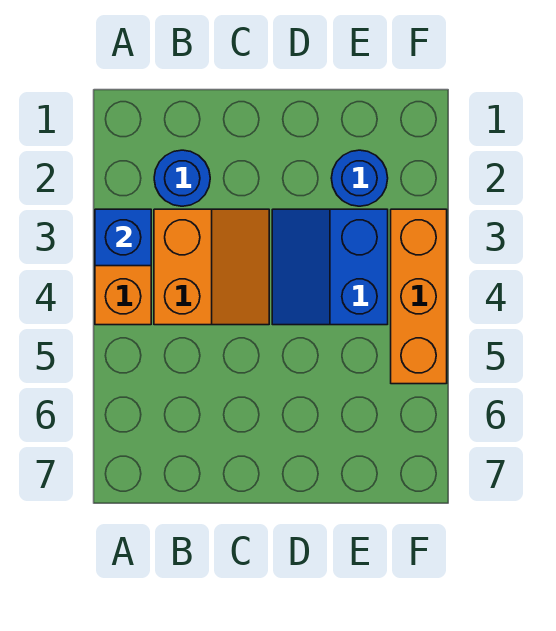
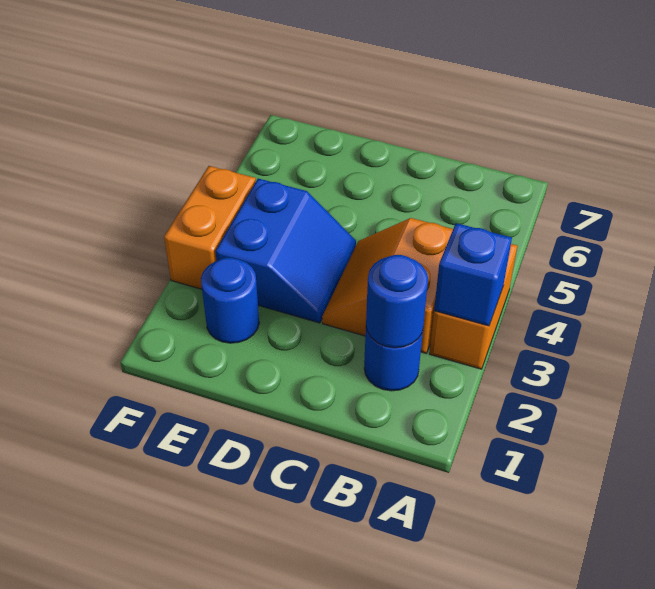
none -> blue 1x1 round brick [366,255,428,348]
orange 1x3 brick [391,209,447,384] -> orange 1x2 brick [164,166,256,289]

